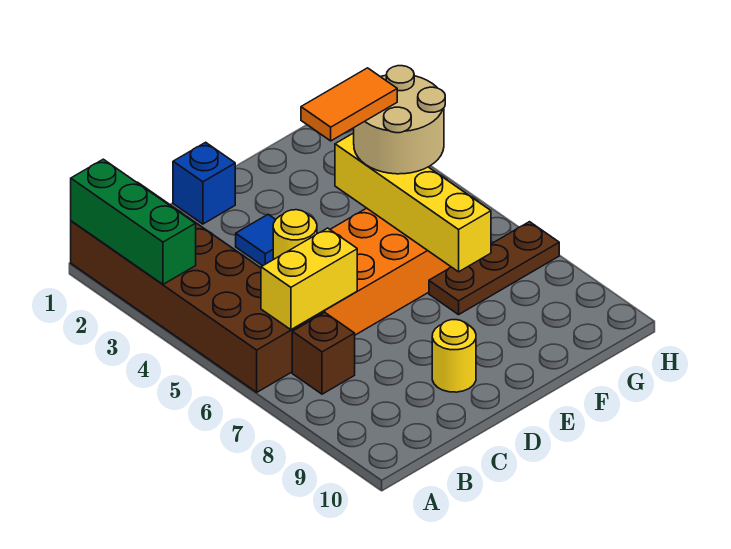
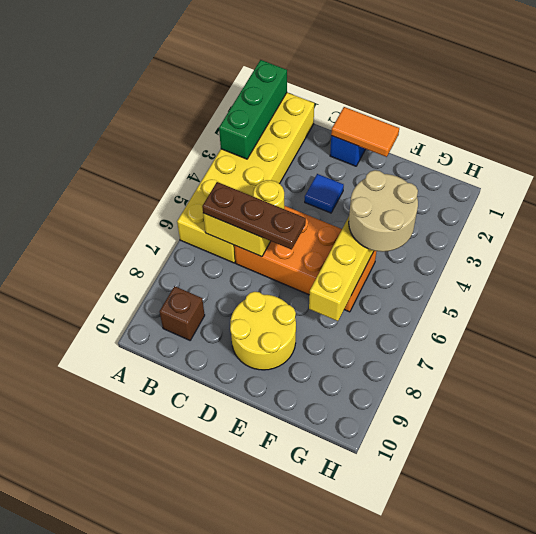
brown 2x6 brick [71,182,323,392] -> yellow 2x6 brick [177,93,314,263]
brown 1x1 brick [292,313,355,394] -> brown 1x1 brick moved to [160,286,205,340]
yellow 1x1 round brick [432,320,476,392] -> yellow 2x2 round brick [230,292,296,370]
orange 1x2 tile [301,68,397,141] -> orange 1x2 tile moved to [331,107,399,157]
brown 1x3 plate [429,222,559,315] -> brown 1x3 plate moved to [202,182,306,249]

